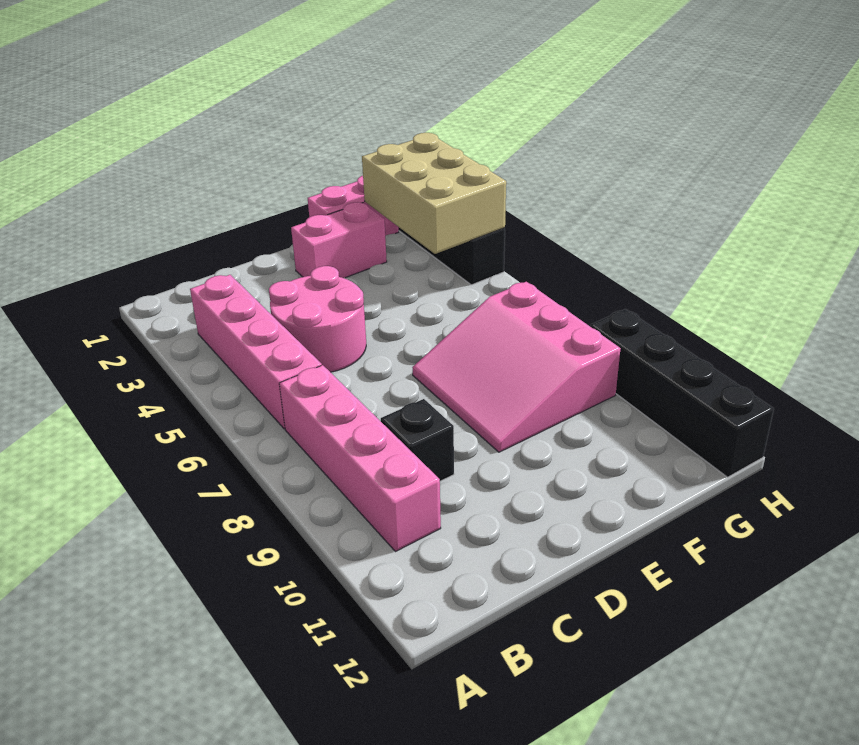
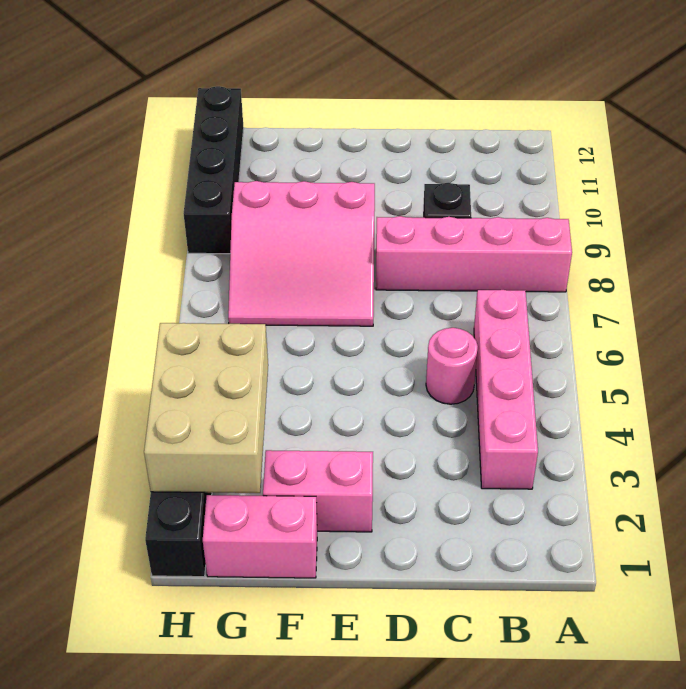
pink 1x4 brick [279,365,441,552] -> pink 1x4 brick turned to [376,216,572,292]
pink 2x2 round brick [269,266,366,372] -> pink 1x1 round brick [426,328,478,404]
pink 3x3 slope [412,282,621,452] -> pink 3x3 slope turned to [228,181,375,326]

